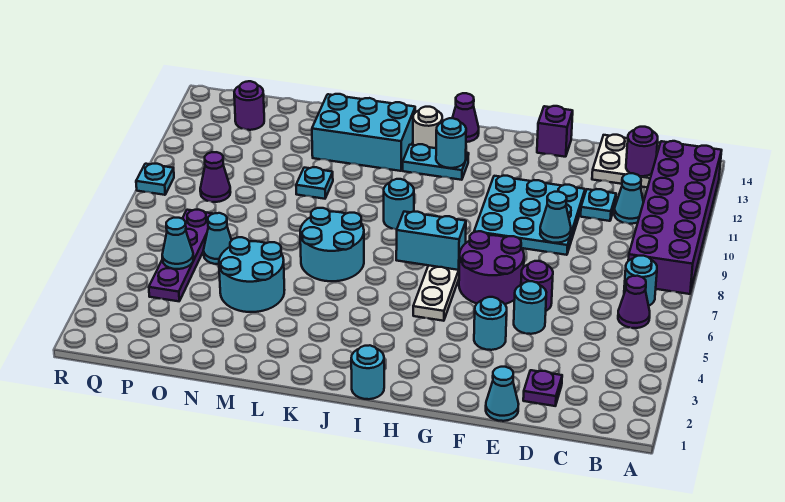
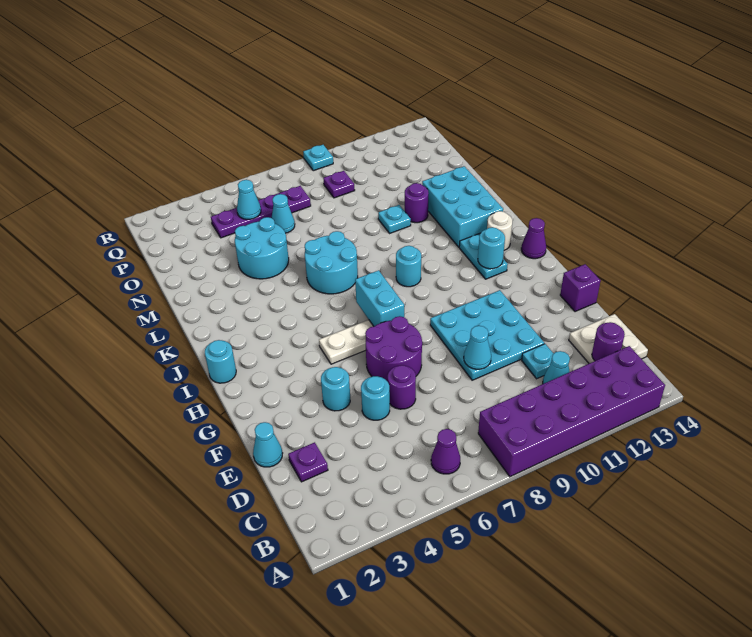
cyan 1x1 round brick [624,256,657,306] -> none
purple 1x1 cone [200,152,230,202] -> purple 1x1 plate [323,171,355,198]
purple 1x1 round brick [234,81,264,130] -> purple 1x1 round brick moved to [405,183,429,223]

